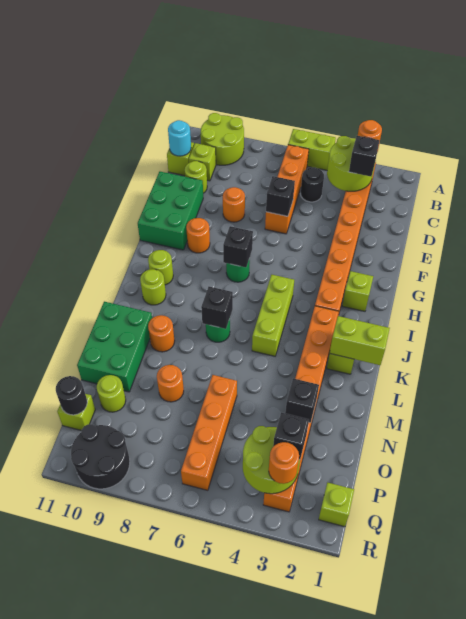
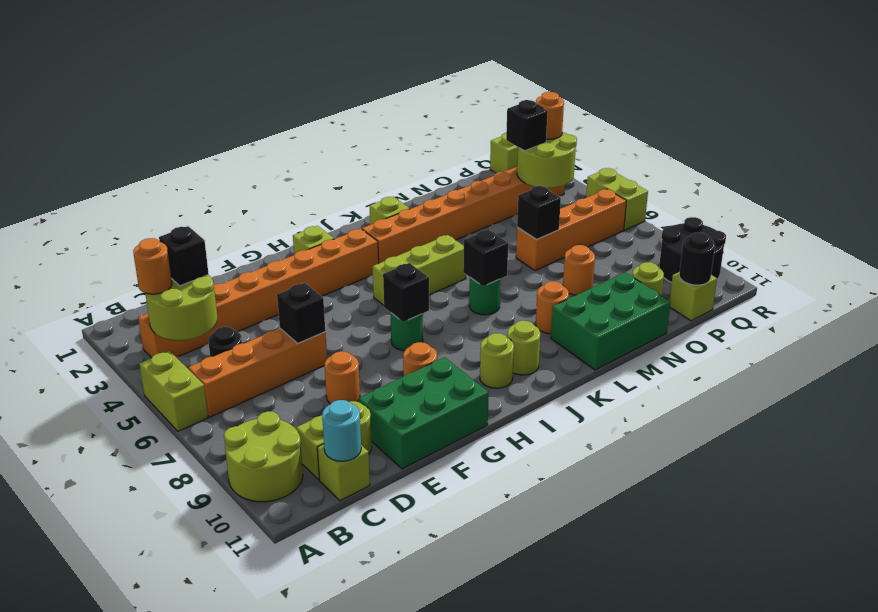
lime 1x2 brick [330,316,390,365] -> lime 1x2 brick moved to [586,168,648,230]
black 1x1 brick [285,378,319,423] -> black 1x1 brick moved to [517,186,561,240]

